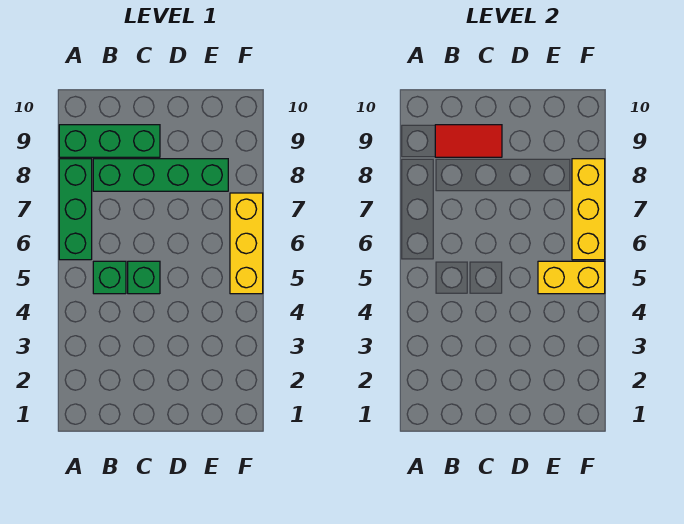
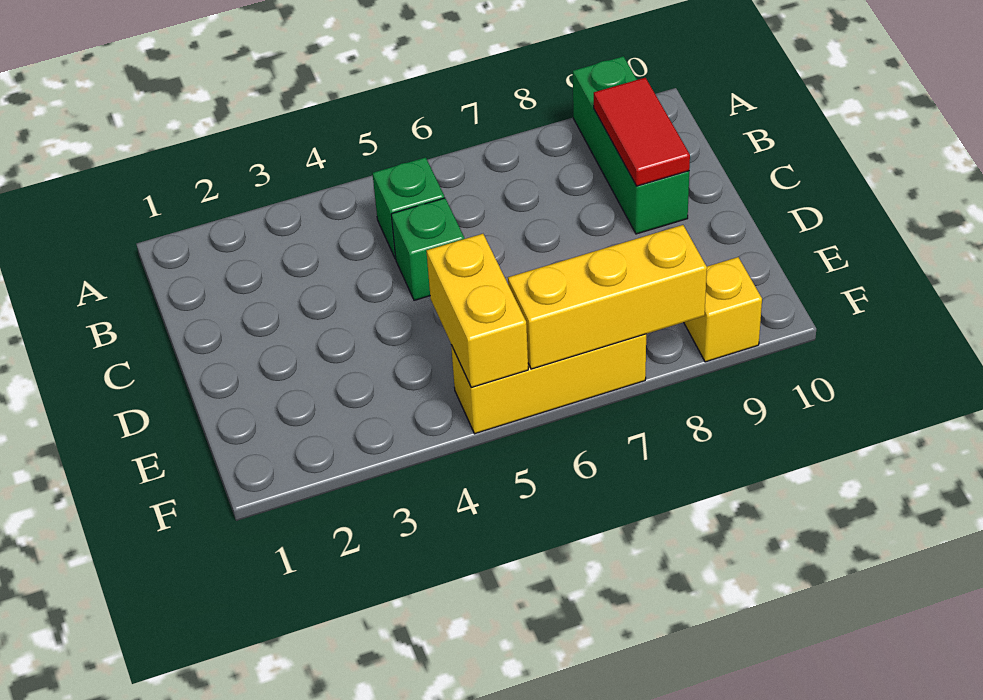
green 1x3 brick [59,159,92,260] -> none
green 1x4 brick [93,159,228,191] -> none
none -> yellow 1x1 brick [684,257,762,362]

